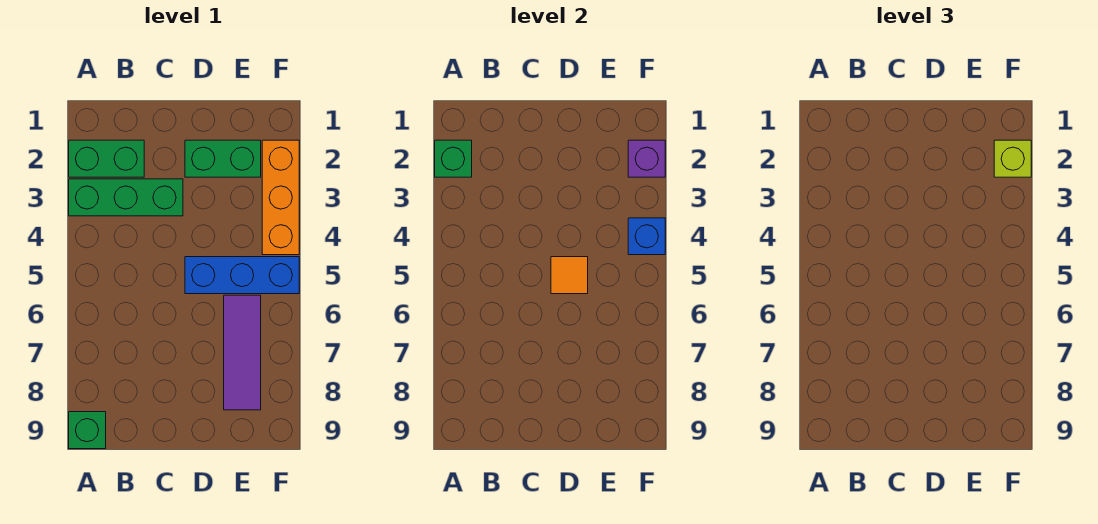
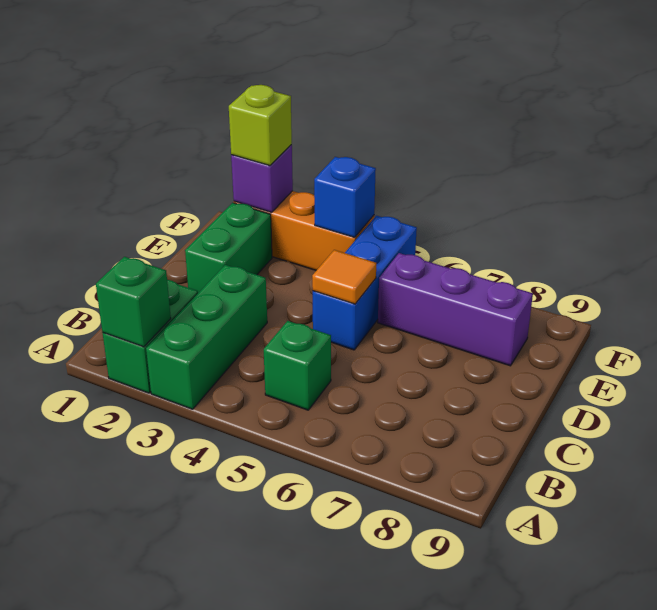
green 1x1 brick [69,412,106,449] -> green 1x1 brick moved to [264,321,331,410]
purple 1x3 tile [224,295,261,410] -> purple 1x3 brick [378,253,533,366]

